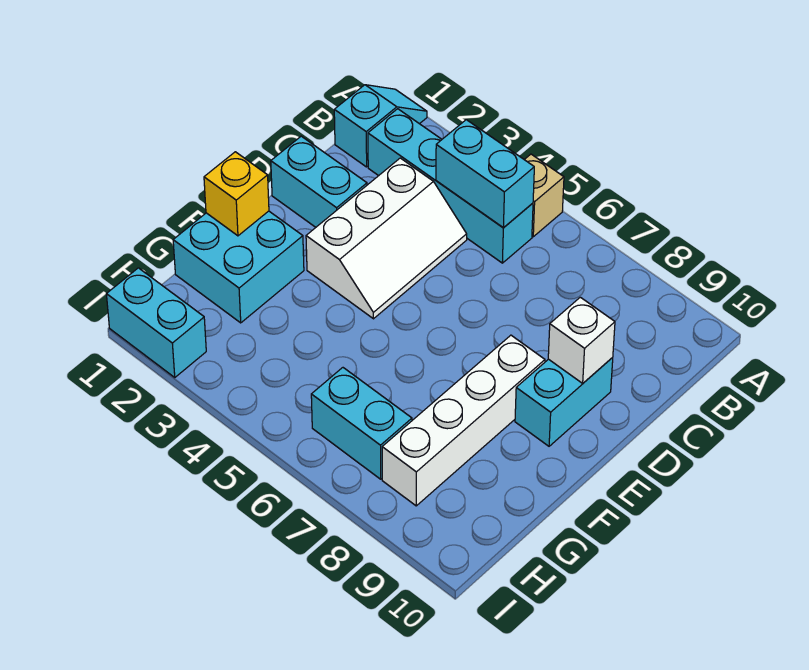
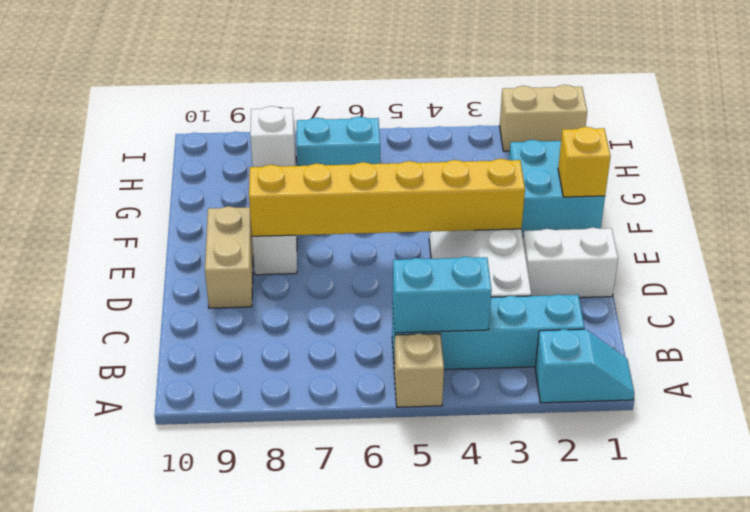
cyan 1x2 slope [334,85,427,167] -> cyan 1x2 slope turned to [535,329,634,403]
cyan 1x2 brick [271,136,367,227] -> white 1x2 brick [523,228,618,298]
cyan 1x2 brick [515,358,613,446] -> tan 1x2 brick [205,206,253,308]
white 1x1 brick [548,297,615,383] -> white 1x1 brick moved to [250,106,295,167]
none -> yellow 1x6 brick [249,159,525,236]
cyan 1x2 brick [107,268,206,377] -> tan 1x2 brick [500,85,587,151]

